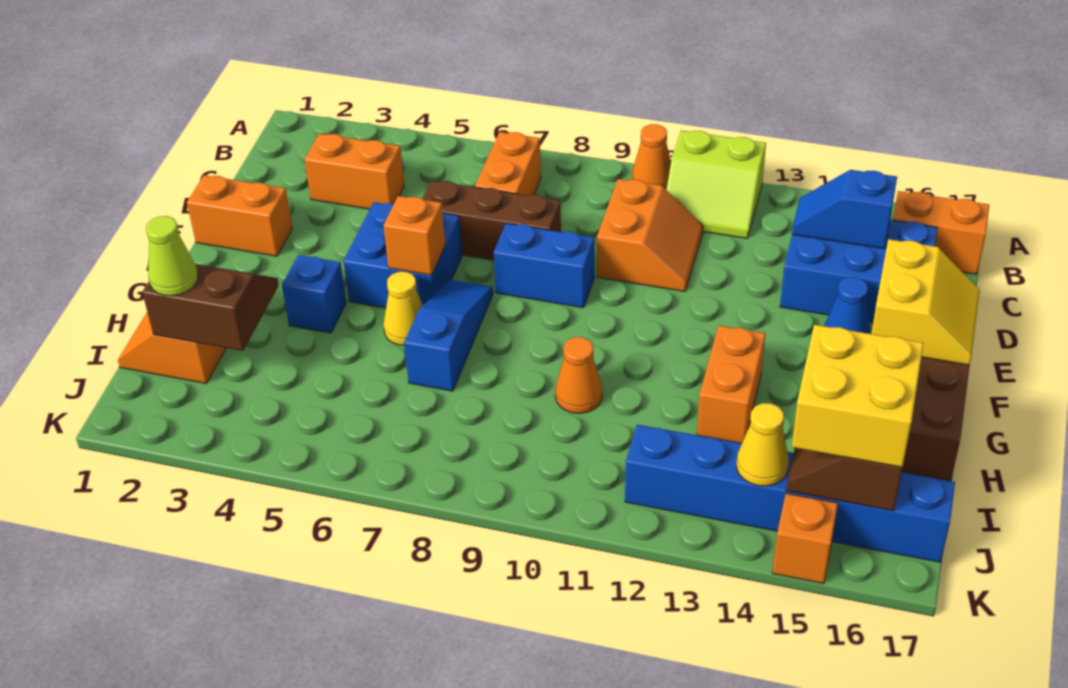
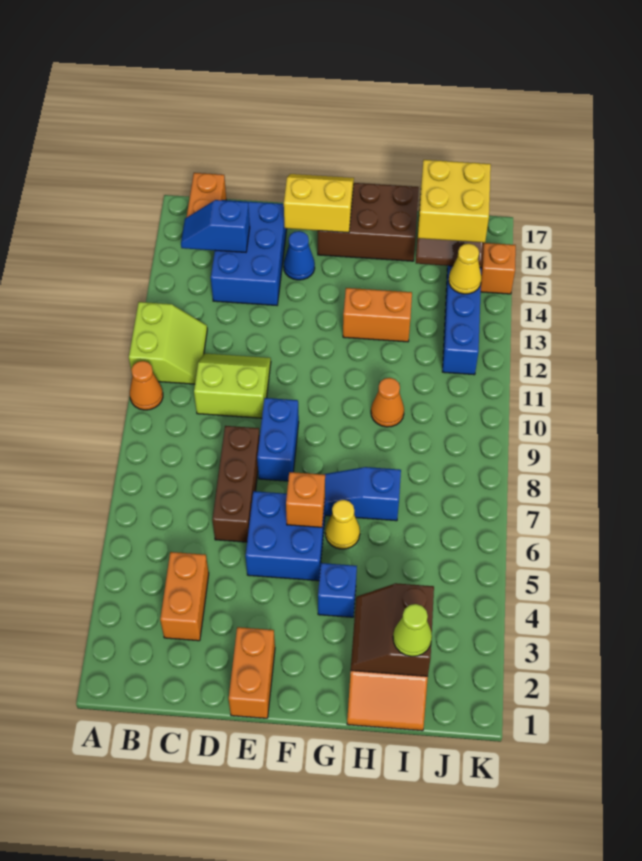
orange 1x2 brick [475,132,541,195] -> none
orange 2x2 slope [597,179,703,292] -> lime 2x2 slope [194,353,271,418]
blue 1x2 slope [792,170,897,249] -> blue 1x2 slope turned to [181,200,250,252]

